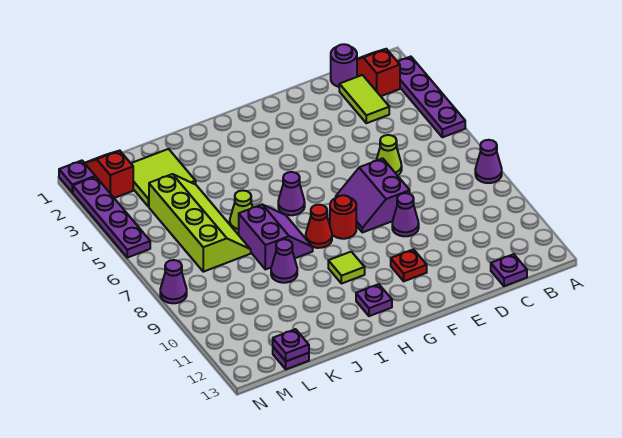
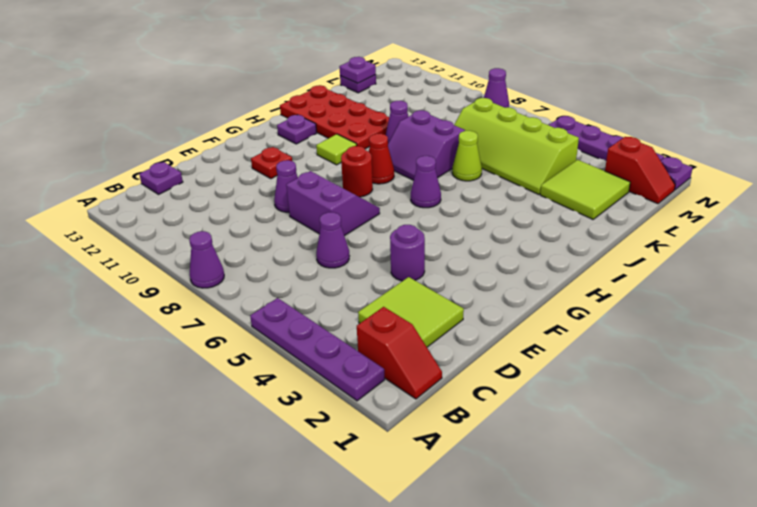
purple 1x1 round brick [331,44,357,87] -> purple 1x1 round brick moved to [390,225,425,281]
lime 1x2 tile [339,75,389,123] -> lime 2x2 tile [358,277,464,347]
lime 1x1 cone [376,135,402,176] -> purple 1x1 cone [316,212,349,268]
none -> red 2x4 plate [280,85,389,149]

